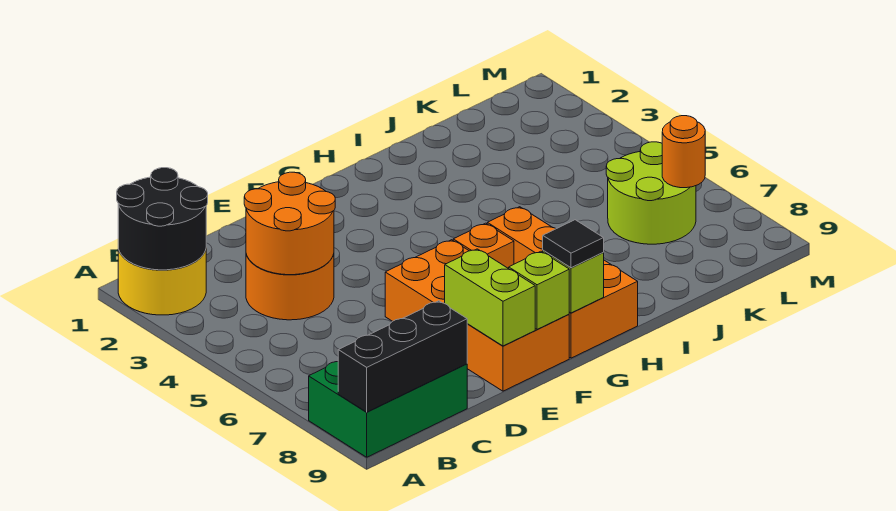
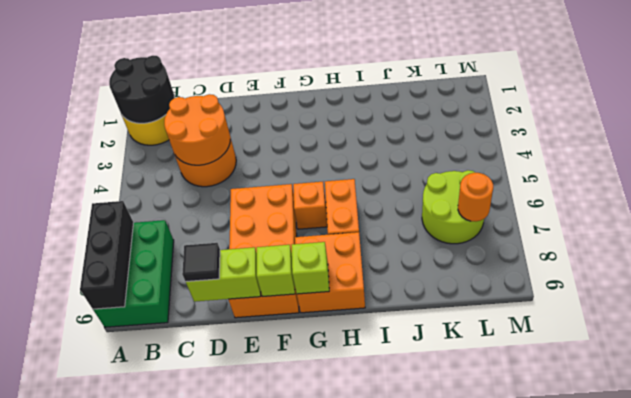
green 2x3 brick [309,362,467,457] -> green 2x3 brick turned to [93,220,174,327]
black 1x3 brick [338,301,467,412] -> black 1x3 brick turned to [80,201,134,309]
lime 1x2 brick [445,249,535,346] -> lime 1x2 brick turned to [186,247,261,302]
black 1x1 tile [543,220,604,268] -> black 1x1 tile moved to [182,243,220,282]

